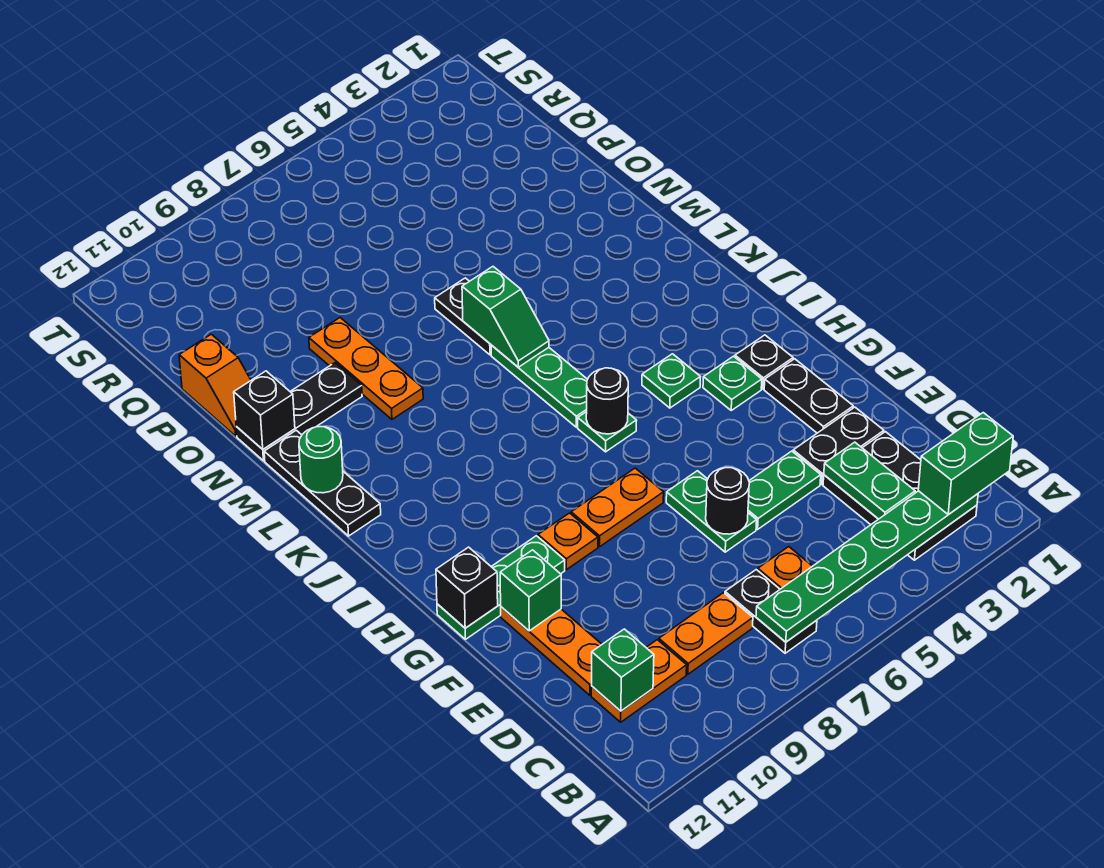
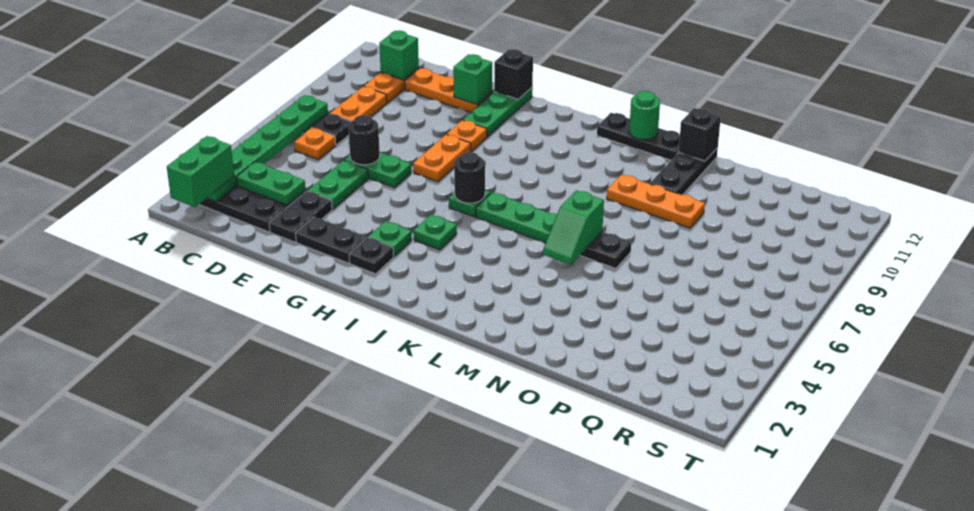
green 1x2 slope [462,267,549,367] -> green 1x2 slope turned to [543,190,604,265]
orange 1x2 slope [179,334,251,436] -> none

